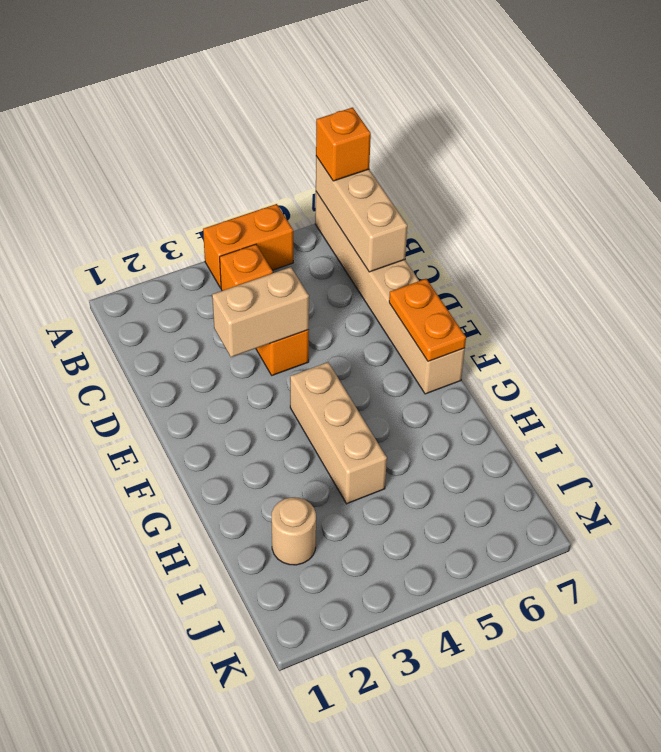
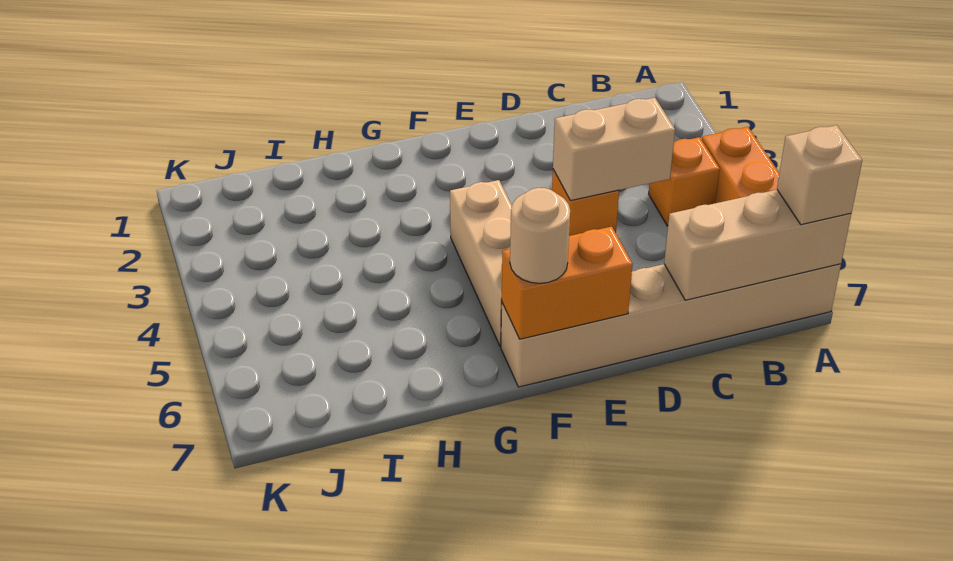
orange 1x1 brick [316,107,371,181] -> tan 1x1 brick [777,125,862,225]
tan 1x2 brick [212,267,309,357] -> tan 1x2 brick turned to [553,98,675,201]
orange 1x2 plate [389,279,466,362] -> orange 1x2 brick [502,226,633,339]
tan 1x3 brick [290,362,387,504] -> tan 1x3 brick turned to [450,180,512,347]
tan 1x1 round brick [272,497,316,565] -> tan 1x1 round brick moved to [510,188,570,283]

